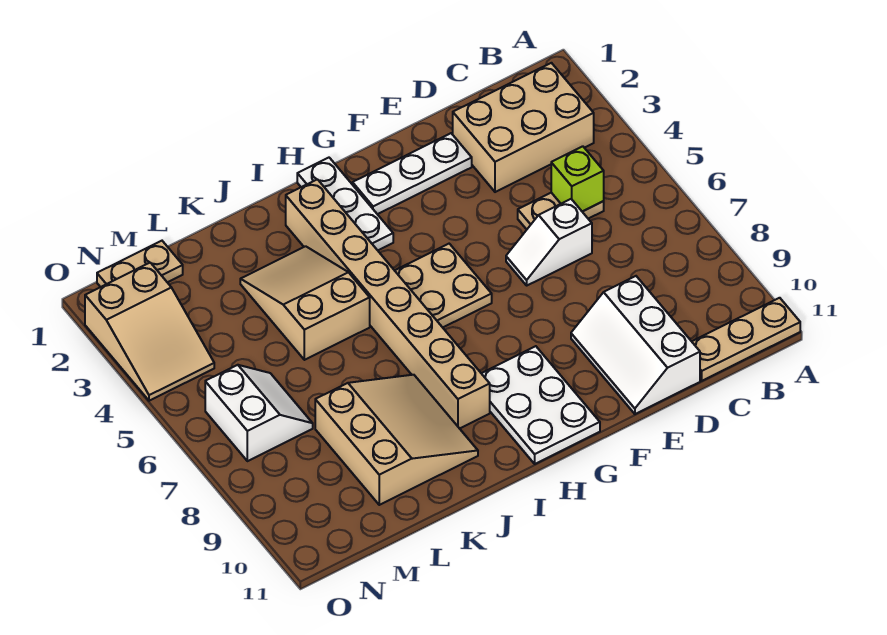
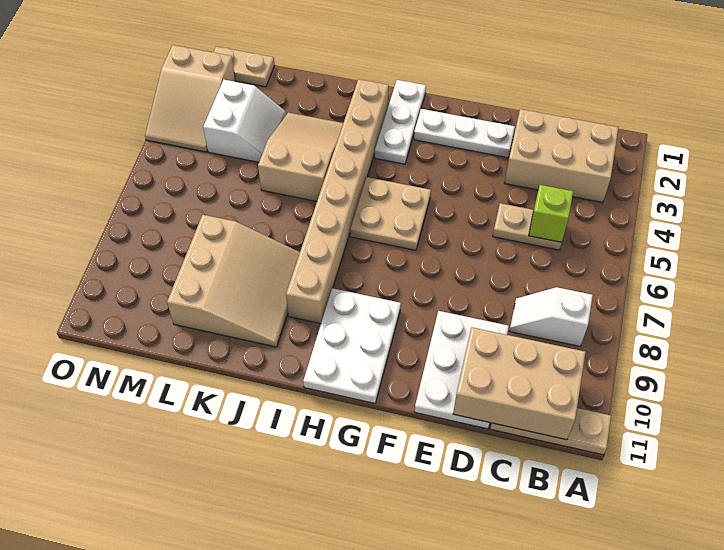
none -> tan 2x3 brick [453,327,586,440]
white 1x2 slope [506,199,592,285] -> white 1x2 slope moved to [510,287,593,346]
white 2x3 slope [571,276,700,414] -> white 2x3 plate [415,311,509,429]
white 2x2 slope [205,365,313,461] -> white 2x2 slope moved to [203,80,287,162]

